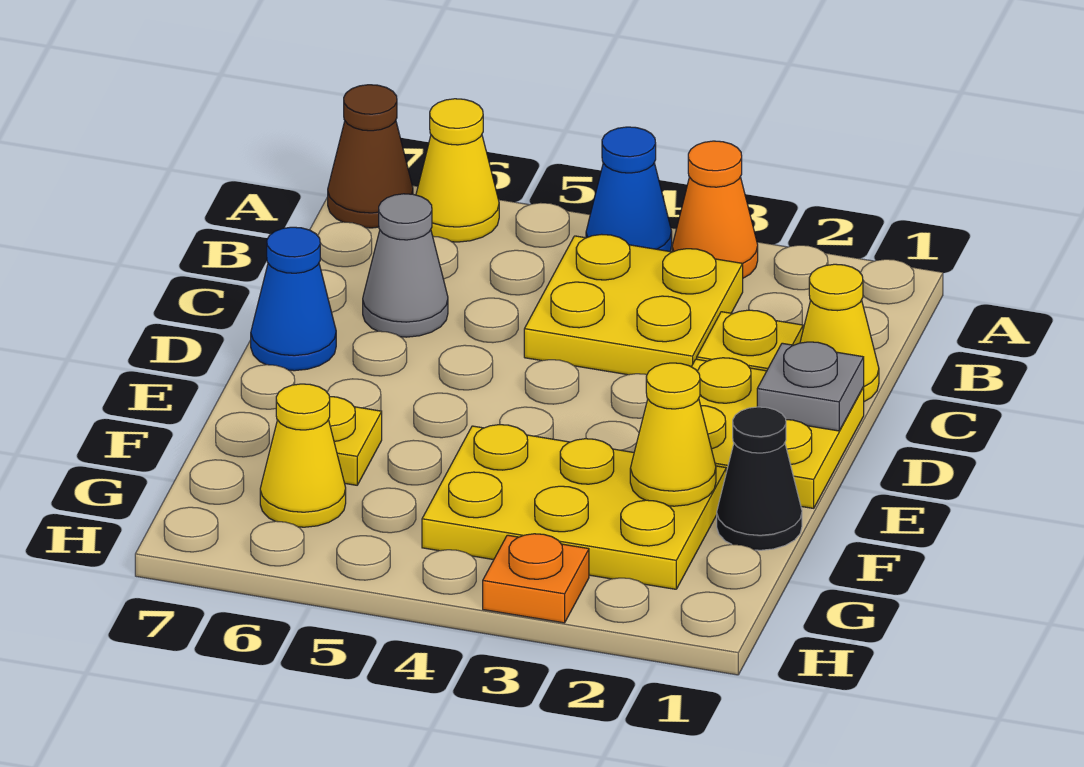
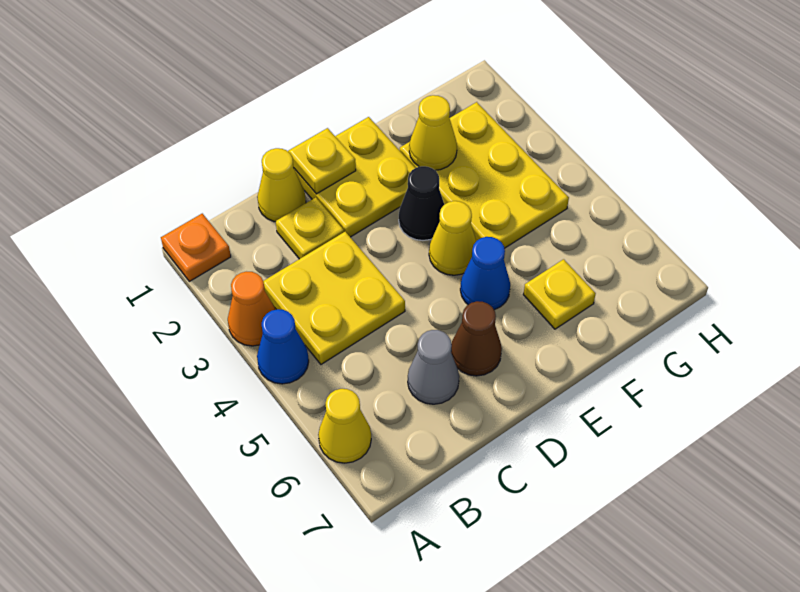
brown 1x1 cone [328,85,413,228] -> brown 1x1 cone moved to [451,301,502,376]
grey 1x1 plate [757,342,864,431] -> yellow 1x1 plate [288,128,356,194]
blue 1x1 cone [251,227,336,371] -> blue 1x1 cone moved to [460,237,510,310]
black 1x1 cone [717,407,802,550] -> black 1x1 cone moved to [399,166,444,240]
yellow 1x1 cone [260,384,346,527] -> yellow 1x1 cone moved to [429,201,476,275]
orange 1x1 plate [483,534,589,623] -> orange 1x1 plate moved to [161,214,231,281]

